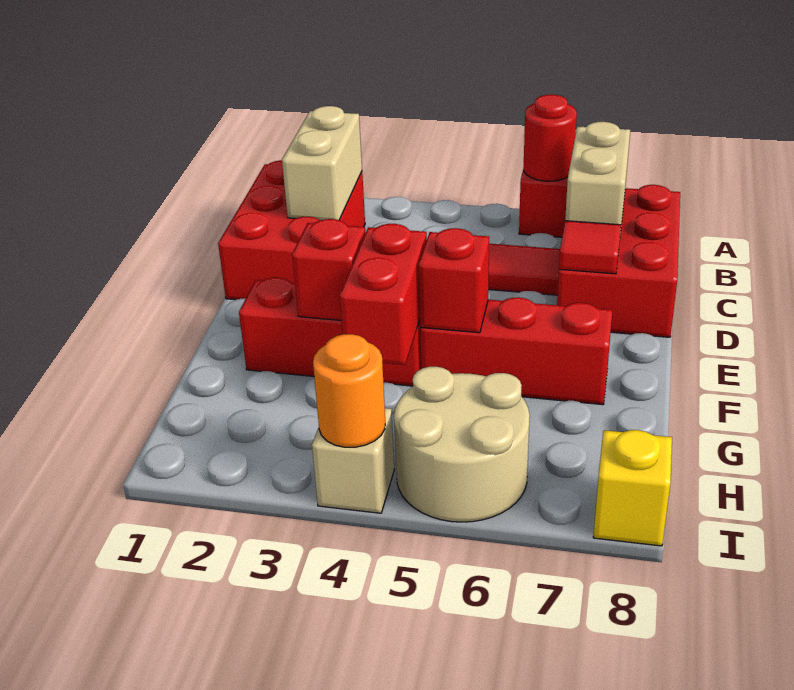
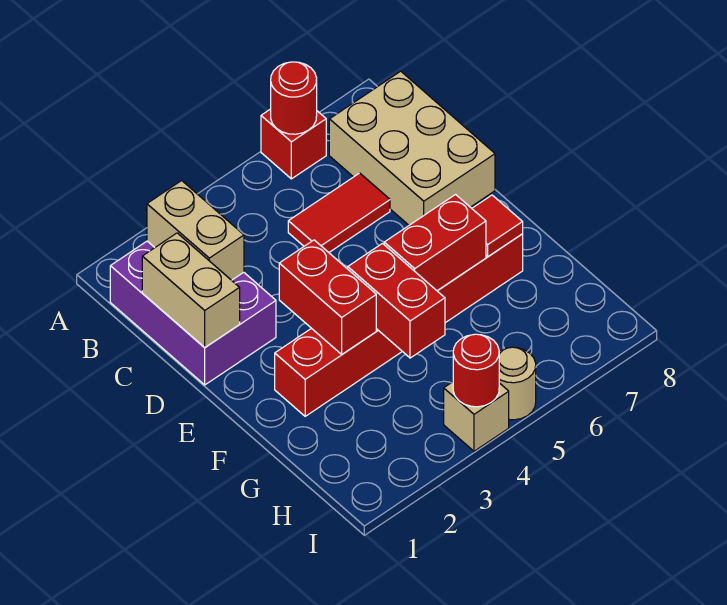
red 2x3 brick [218,160,365,300] -> purple 2x3 brick [110,241,276,385]
red 2x3 brick [557,185,680,337] -> tan 2x3 brick [329,71,495,225]
tan 1x2 brick [565,122,630,233] -> tan 1x2 brick moved to [142,233,240,348]
red 1x1 tile [559,221,621,274] -> red 1x1 tile moved to [472,195,523,256]
red 1x1 brick [292,219,365,320] -> red 1x2 brick [279,240,376,354]
red 1x1 brick [419,228,489,333] -> red 1x2 brick [384,195,486,291]
tan 2x2 round brick [394,367,530,522] -> tan 1x1 round brick [499,347,536,420]
orange 1x1 round brick [313,334,385,447] -> red 1x1 round brick [453,334,499,407]
yellow 1x1 brick [593,430,672,546] -> none

